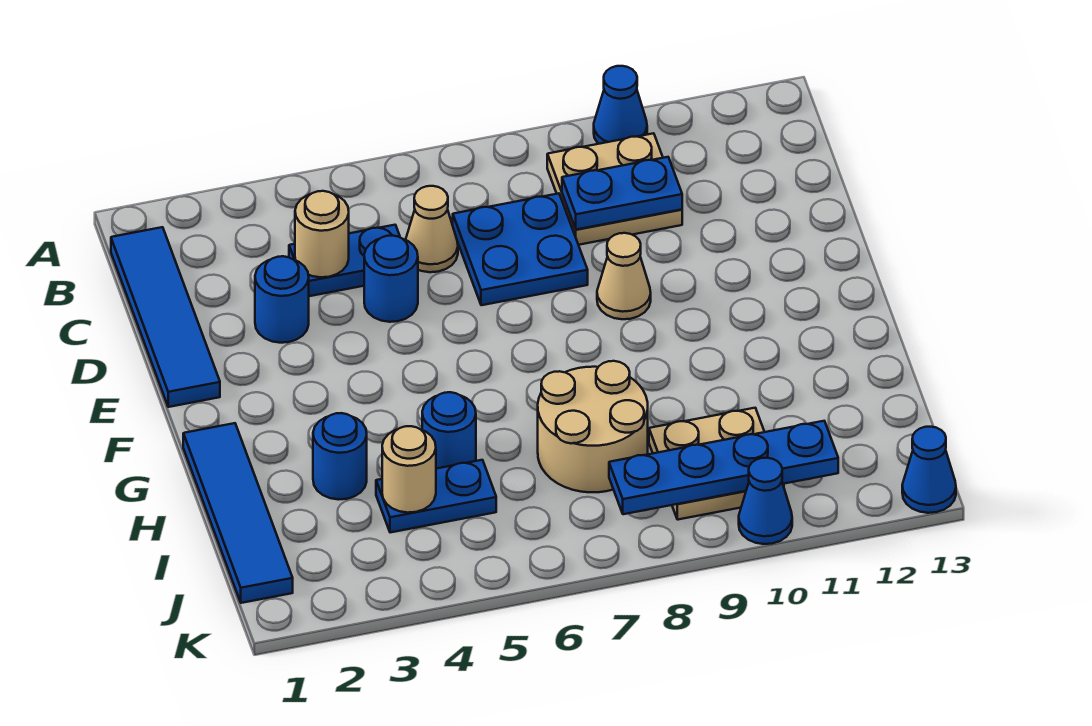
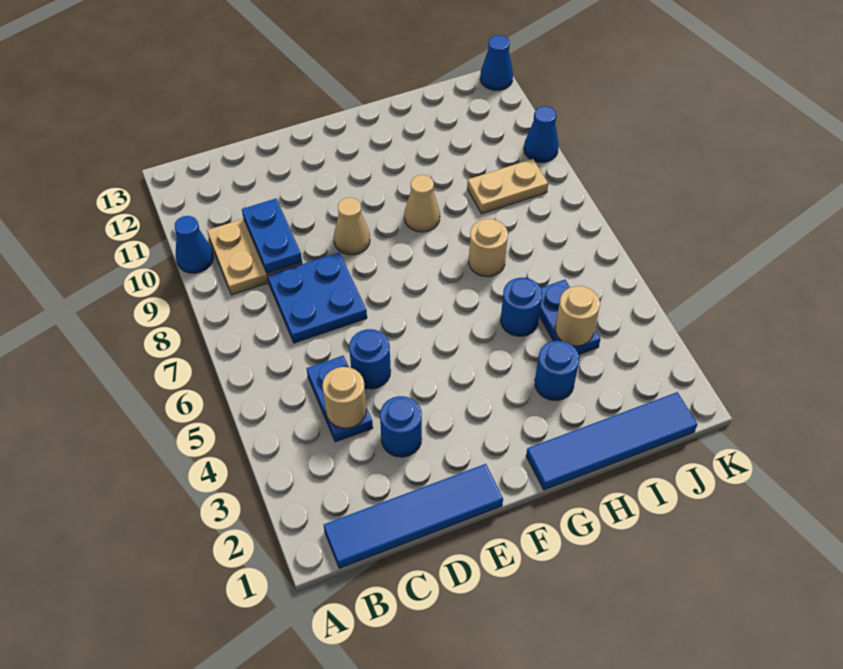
tan 1x1 cone [406,186,458,272] -> tan 1x1 cone moved to [404,175,440,232]
tan 2x2 round brick [538,361,648,492] -> tan 1x1 round brick [469,219,508,277]
tan 2x2 plate [649,408,784,520] -> tan 1x2 plate [467,159,548,214]
blue 1x4 plate [609,421,838,514] -> none

